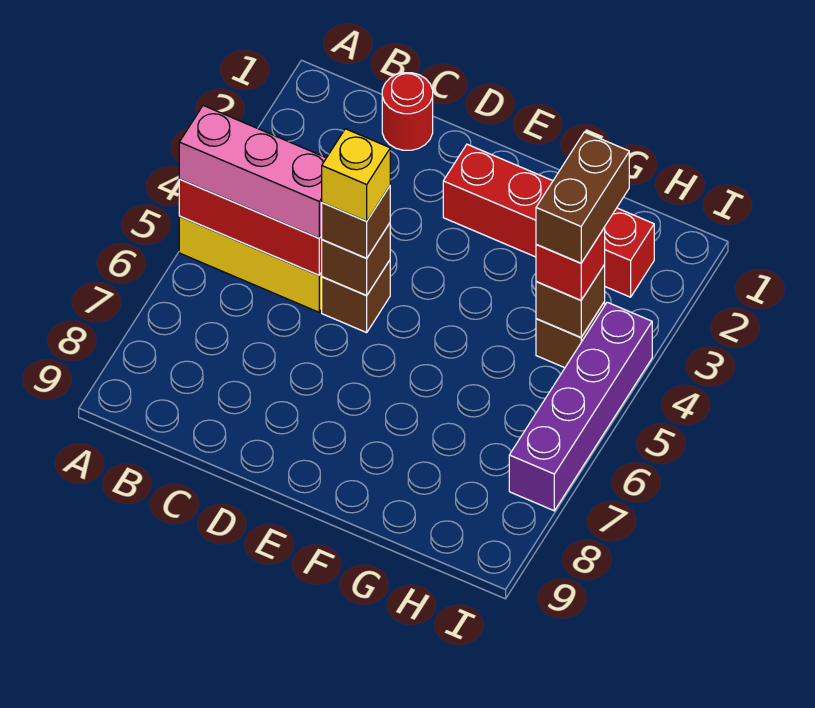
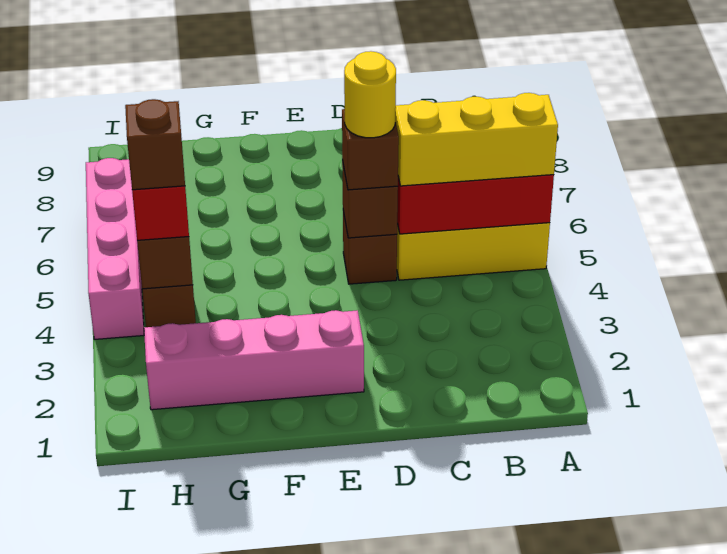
pink 1x3 brick [179,106,326,238] -> yellow 1x3 brick [395,93,558,186]
red 1x1 round brick [382,73,433,150] -> none
yellow 1x1 brick [322,129,390,221] -> yellow 1x1 round brick [344,51,396,138]
red 1x4 brick [443,144,654,297] -> pink 1x4 brick [144,310,364,410]
brown 1x2 brick [536,132,629,263] -> brown 1x1 brick [125,99,185,190]
purple 1x4 brick [509,302,652,511] -> pink 1x4 brick [86,158,144,339]

